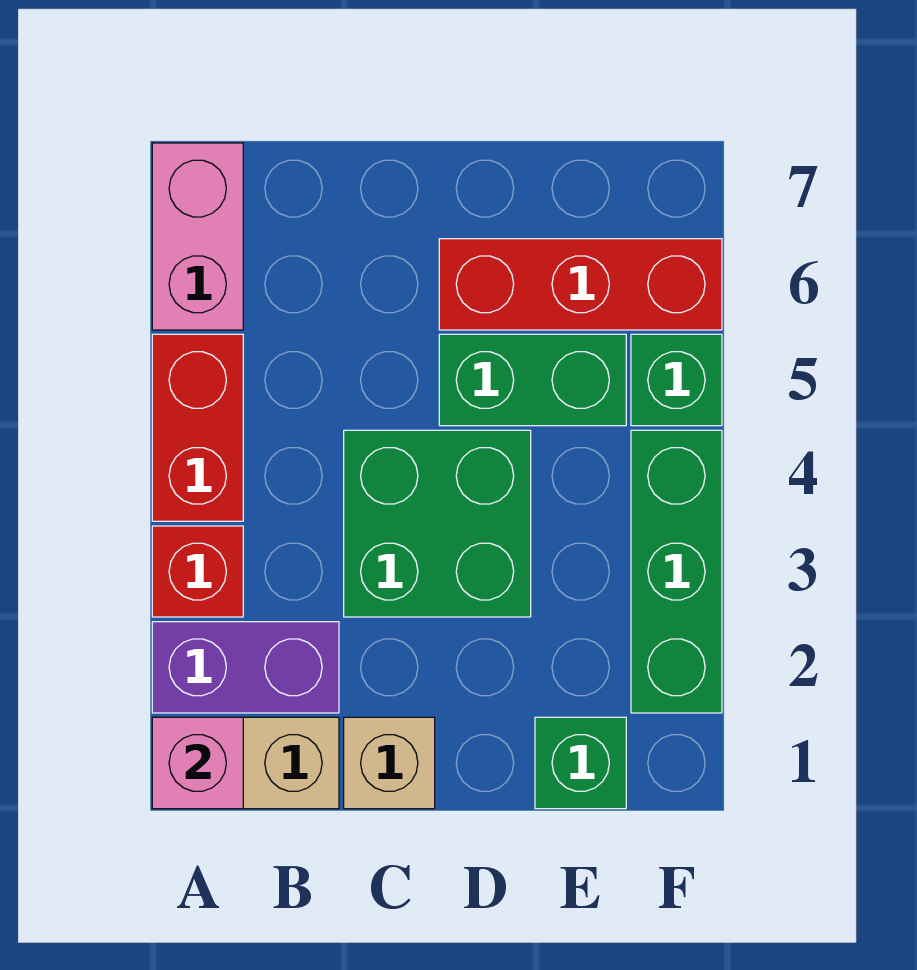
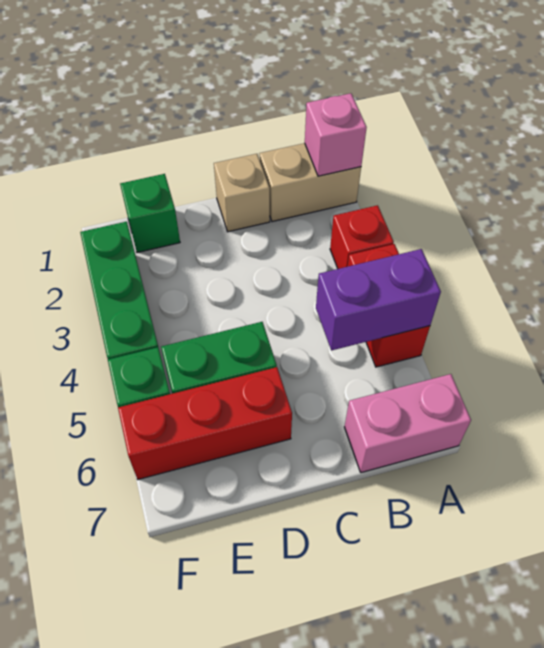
purple 1x2 brick [152,622,339,713] -> purple 1x2 brick moved to [316,249,441,350]
pink 1x2 brick [152,143,243,330] -> pink 1x2 brick turned to [345,374,471,473]
green 2x2 brick [344,430,531,617] -> none

